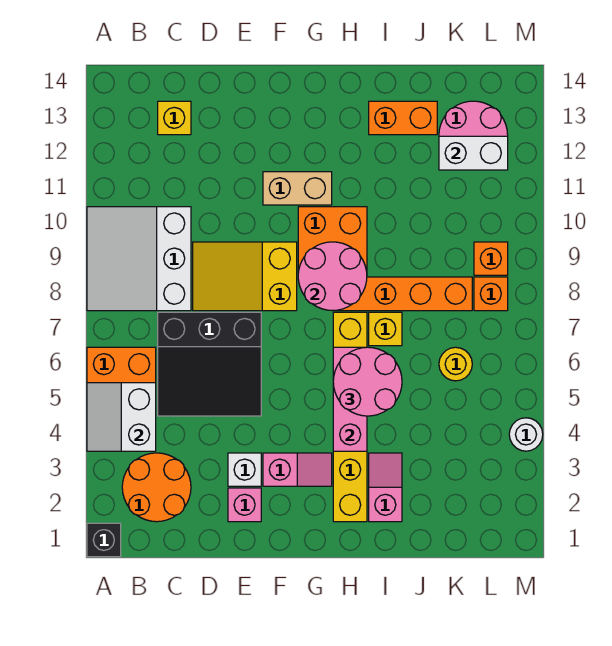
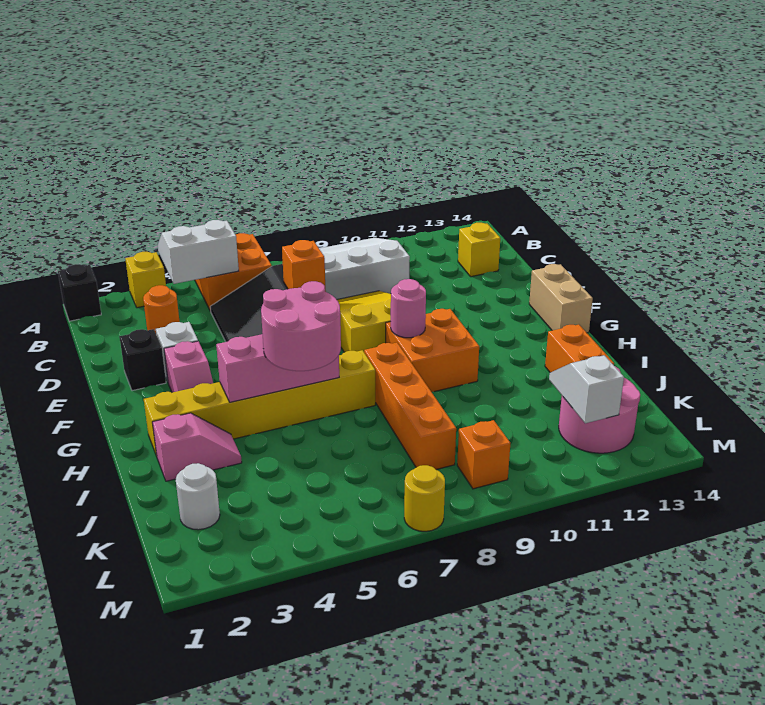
orange 2x2 round brick [122,453,191,522] -> orange 1x1 round brick [143,285,180,333]
pink 1x1 brick [228,488,261,522] -> black 1x1 brick [120,329,166,391]
tan 1x2 brick [263,172,332,205] -> tan 1x2 brick moved to [529,264,593,333]
pink 2x2 round brick [298,242,367,311] -> pink 1x1 round brick [391,279,426,338]
yellow 1x1 brick [369,312,402,346] -> yellow 1x1 brick moved to [125,252,166,308]
yellow 1x1 round brick [439,347,472,381] -> yellow 1x1 round brick moved to [404,465,445,531]
white 1x2 brick [439,136,508,170] -> white 1x2 slope [549,355,624,423]
orange 1x1 brick [474,277,508,311] -> orange 1x1 brick moved to [282,240,326,292]
white 1x1 round brick [509,418,543,451] -> white 1x1 round brick moved to [176,463,220,530]

